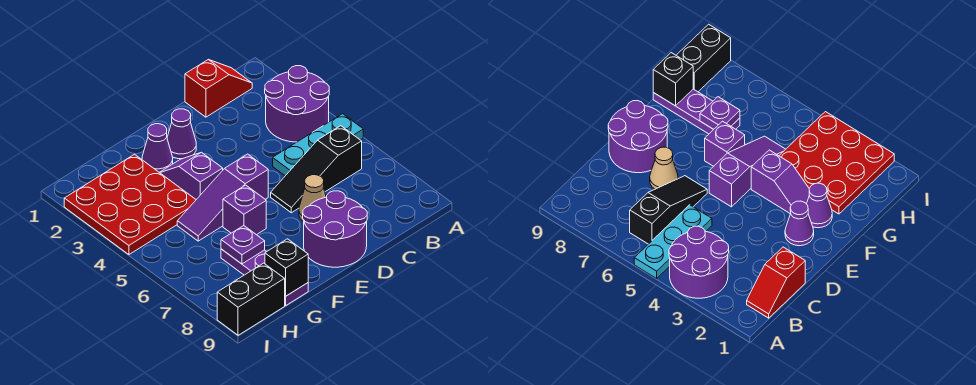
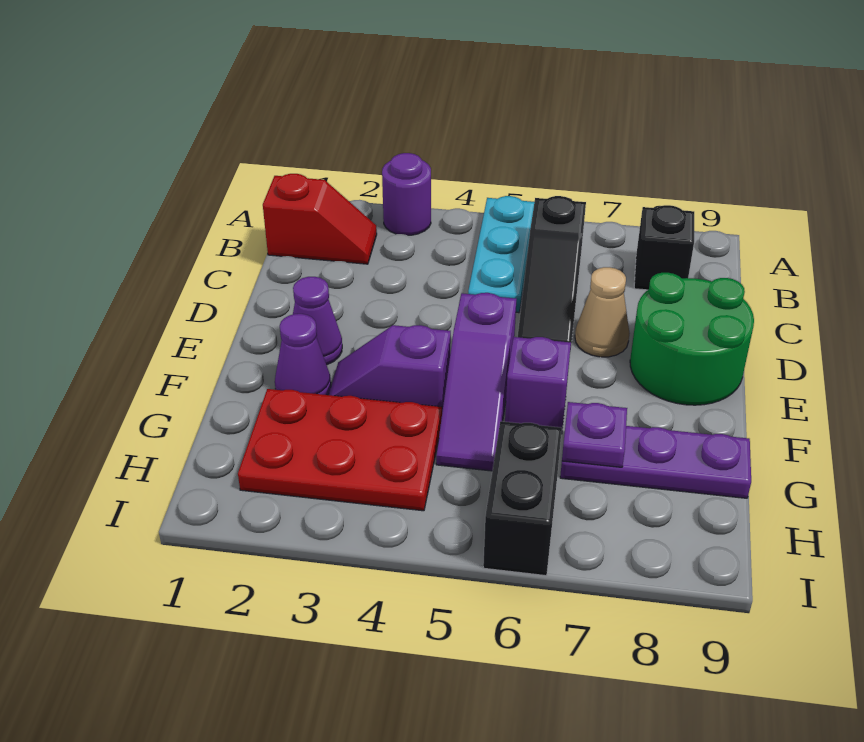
purple 2x2 round brick [265,66,329,142] -> purple 1x1 round brick [382,153,431,235]
red 1x2 slope [185,60,252,117] -> red 1x2 slope turned to [263,174,377,264]
purple 2x2 round brick [303,191,367,267] -> green 2x2 round brick [630,273,754,405]
red 3x3 plate [64,154,196,255] -> red 2x3 plate [238,389,442,511]
black 1x1 brick [265,239,308,296] -> black 1x1 brick moved to [634,205,694,290]
black 1x2 brick [217,263,285,335] -> black 1x2 brick moved to [483,421,562,576]

